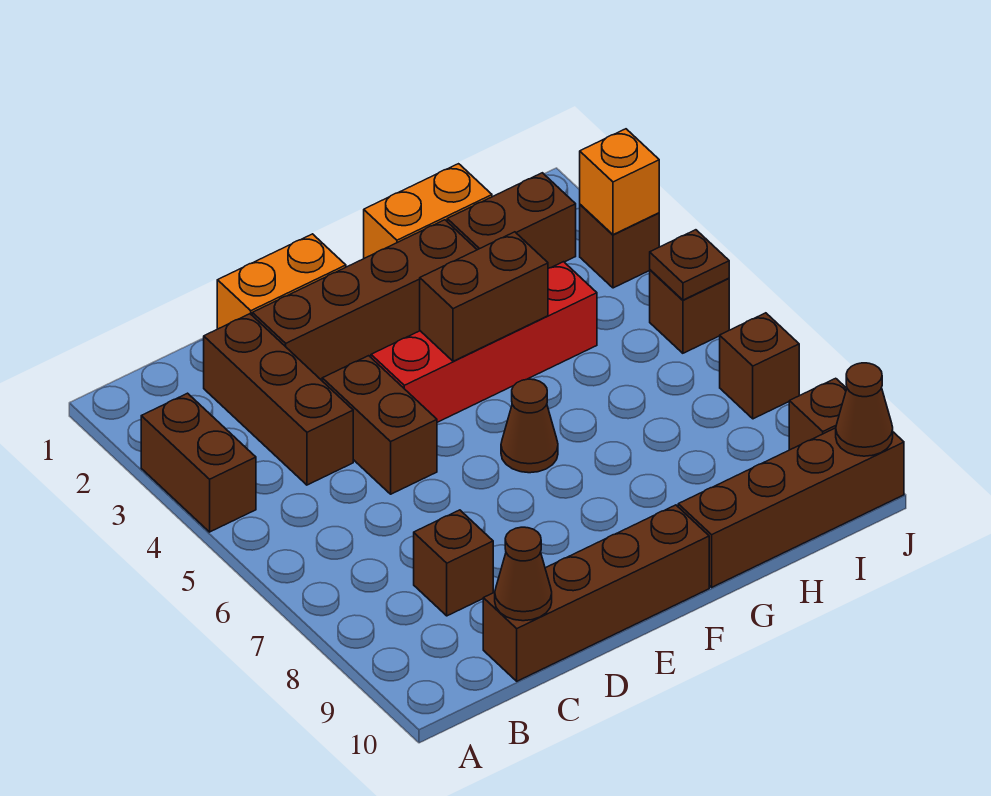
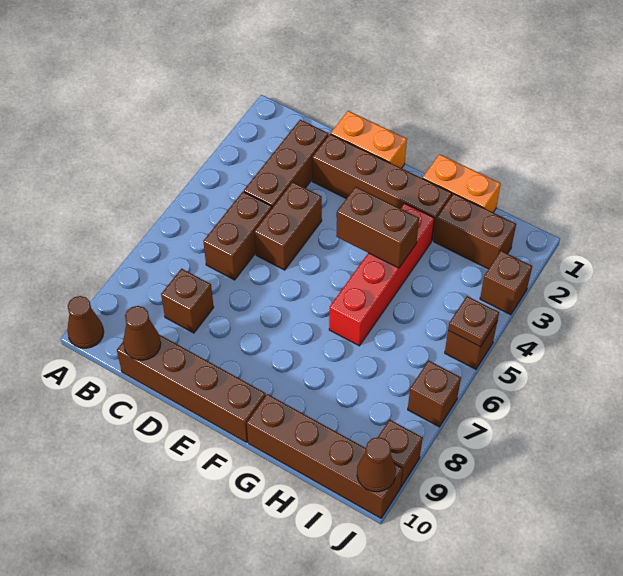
brown 1x2 brick [141,393,256,532] -> brown 1x2 brick moved to [203,192,272,280]
red 1x4 brick [371,262,597,422] -> red 1x4 brick turned to [329,203,434,346]
brown 1x1 cone [501,379,558,473] -> brown 1x1 cone moved to [67,296,104,348]
orange 1x1 brick [580,129,659,235] -> none

